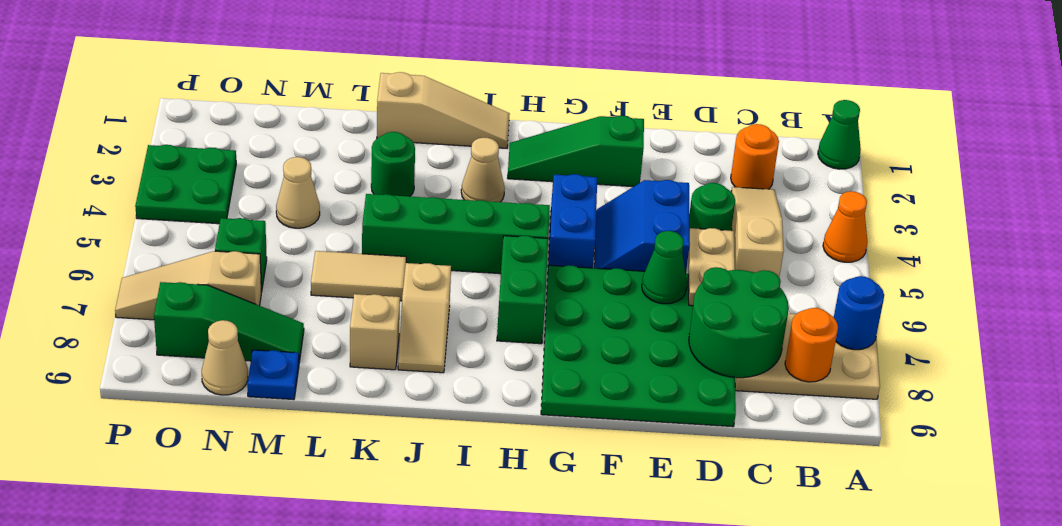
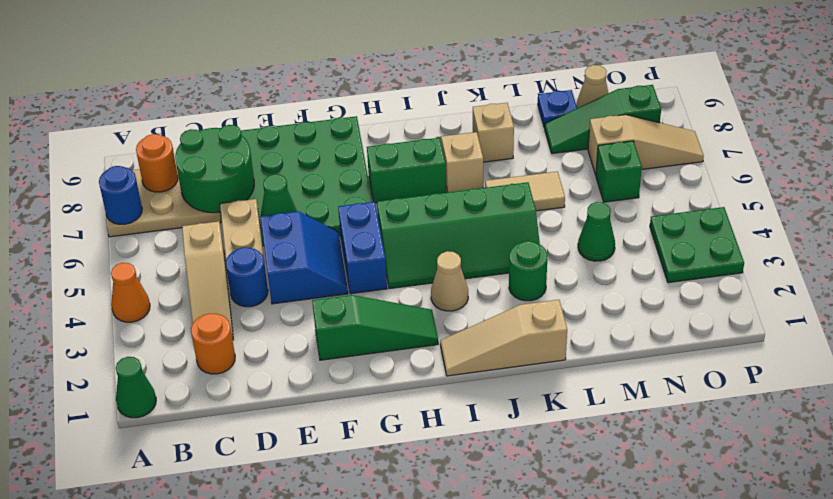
green 1x1 round brick [689,183,735,231] -> blue 1x1 round brick [226,247,268,307]
green 1x2 brick [497,236,548,344] -> green 1x2 brick turned to [367,138,446,203]
tan 1x1 cone [276,157,320,228] -> green 1x1 cone [578,202,615,261]

